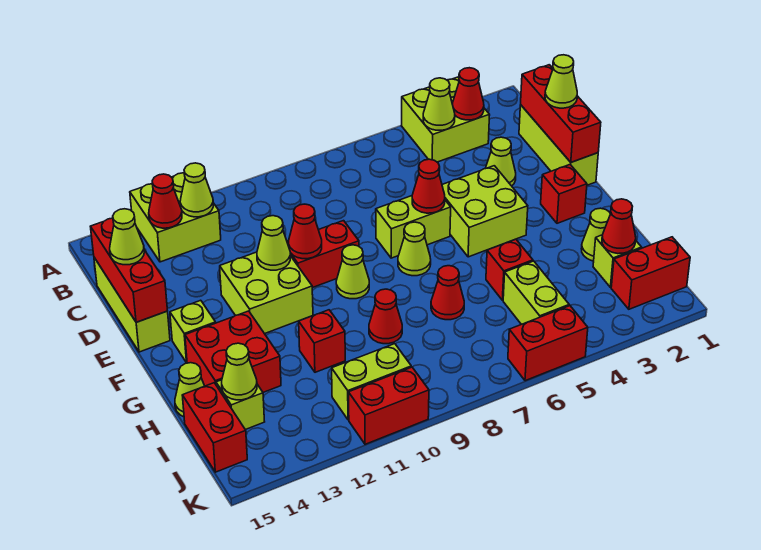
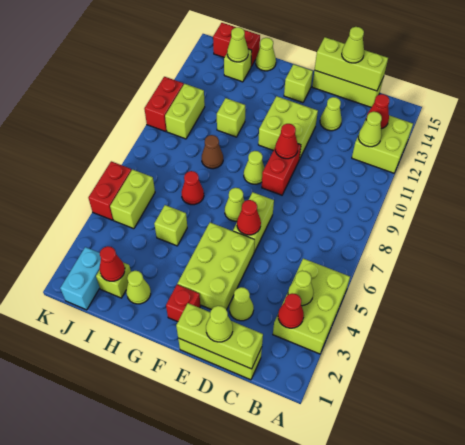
lime 2x2 brick [401,77,490,162] -> lime 2x3 brick [273,258,350,354]
red 1x3 brick [521,65,601,162] -> lime 1x3 brick [176,303,263,369]
red 1x3 brick [90,218,168,322] -> lime 1x3 brick [315,37,388,91]
lime 2x2 brick [442,166,528,257] -> lime 2x3 brick [177,222,255,310]
lime 1x1 cone [257,216,290,270] -> lime 1x1 cone moved to [320,97,342,131]
red 2x2 brick [185,311,281,392] -> none
red 1x1 brick [486,239,533,300] -> lime 1x1 brick [154,205,187,246]
red 1x1 cone [369,289,402,344] -> brown 1x1 cone [202,135,223,169]
red 1x1 brick [299,310,345,372] -> lime 1x1 brick [217,98,245,137]
lime 1x2 brick [503,261,569,324] -> lime 1x2 brick turned to [110,169,155,229]
red 1x2 brick [611,237,690,309] -> cyan 1x2 brick [60,247,101,310]

